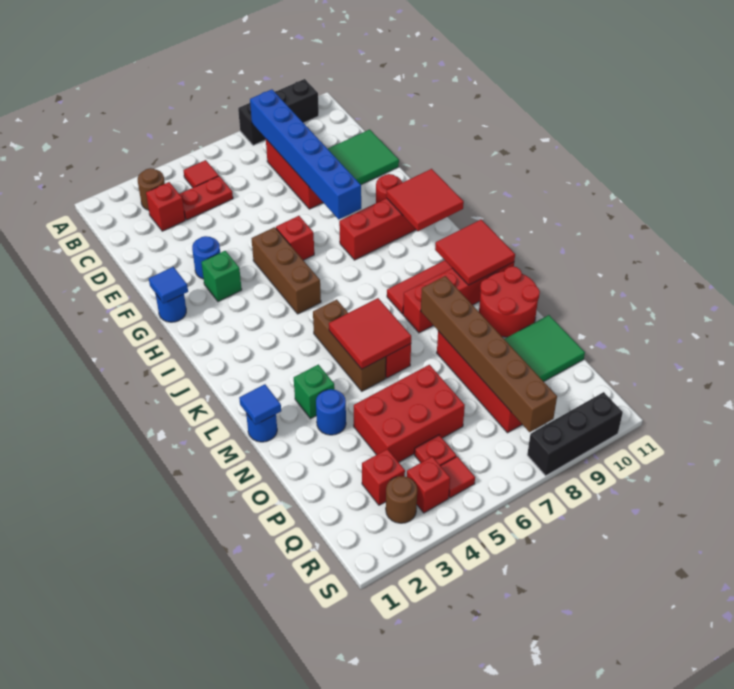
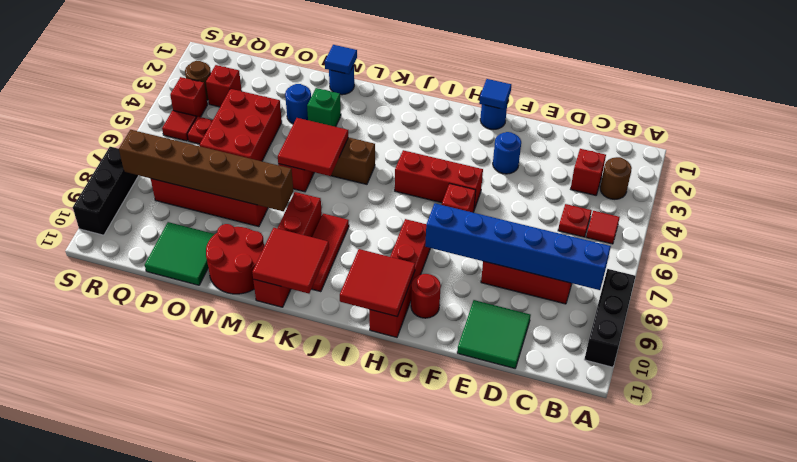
red 1x2 plate [180,176,233,220] -> red 1x1 plate [558,204,592,237]
green 1x1 brick [201,251,242,302] -> none
brown 1x3 brick [251,227,321,314] -> red 1x3 brick [395,150,483,209]

